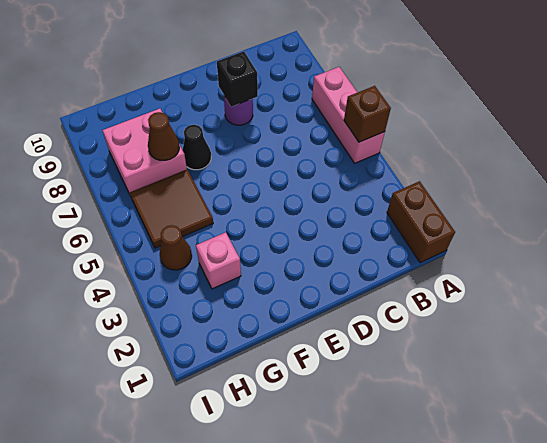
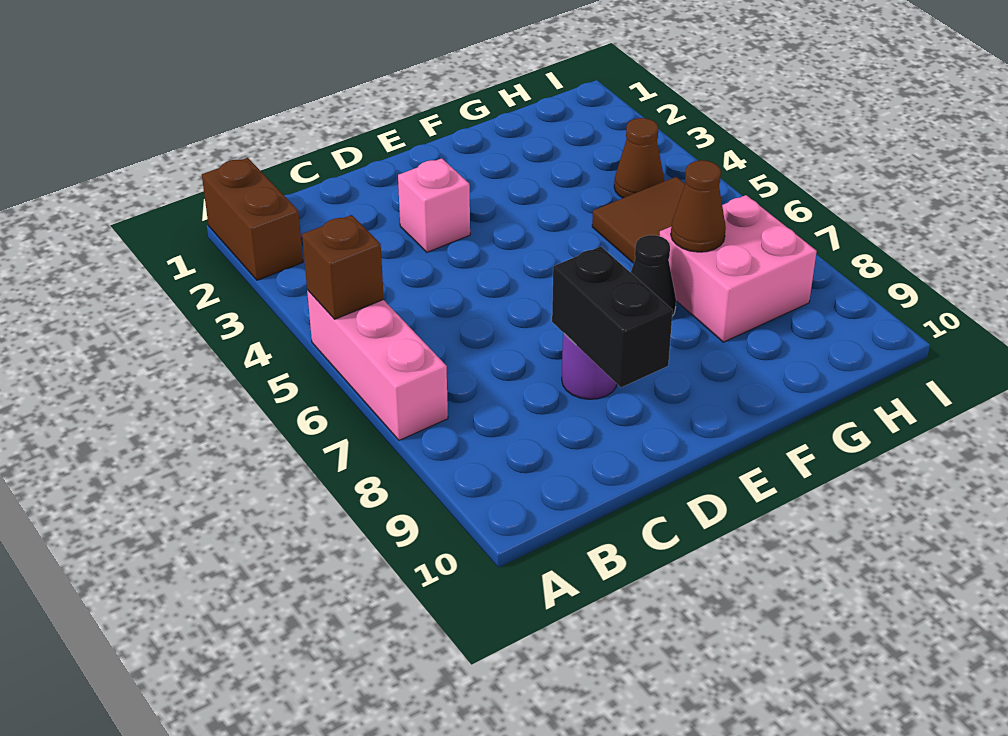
black 1x1 brick [217,51,258,107] -> black 1x2 brick [552,246,673,387]
pink 1x1 brick [196,232,241,289] -> pink 1x1 brick moved to [398,158,470,252]

